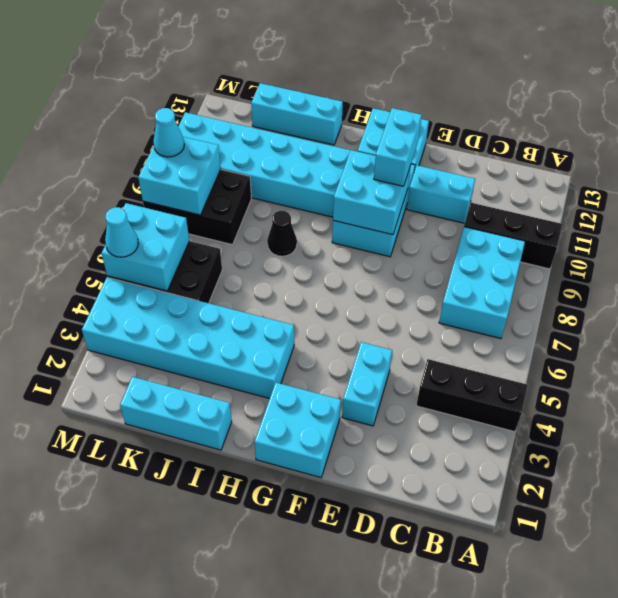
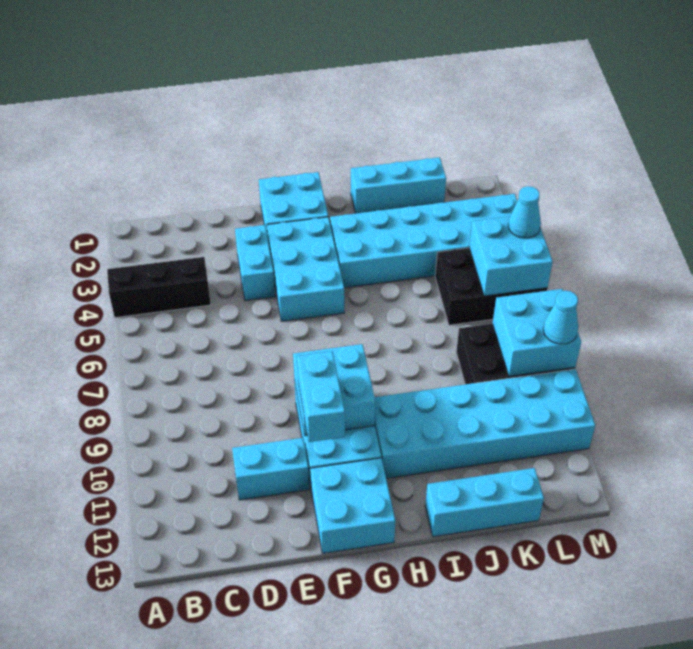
black 1x3 brick [464,202,562,269] -> none
cyan 2x3 brick [439,227,525,339] -> cyan 2x3 brick moved to [267,217,344,321]
black 1x1 cone [267,211,297,256] -> none

